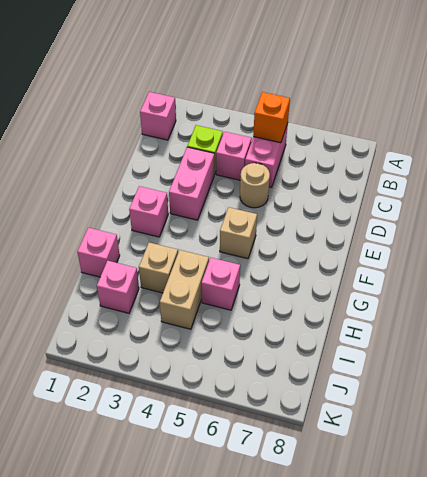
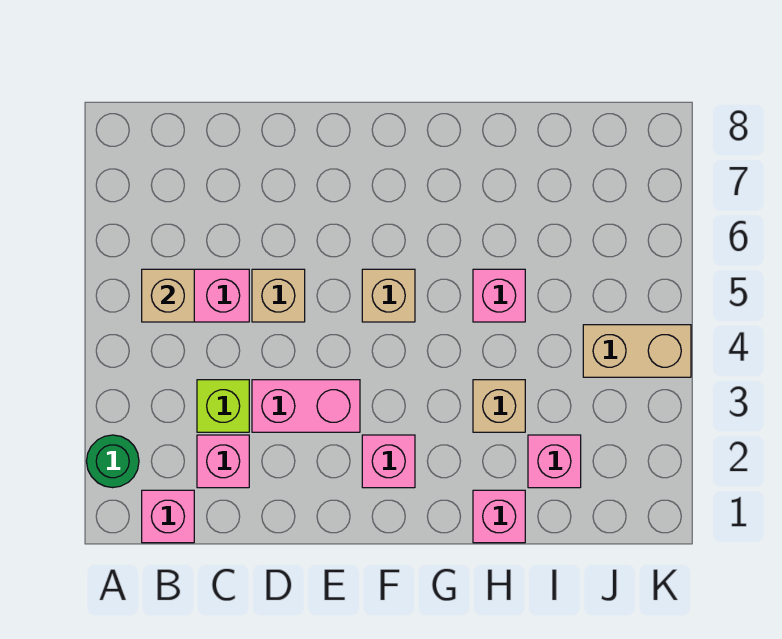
none -> green 1x1 round brick [87,435,139,488]
orange 1x1 brick [253,92,290,143] -> tan 1x1 brick [142,269,194,322]
pink 1x1 brick [216,132,252,180] -> pink 1x1 brick moved to [197,435,249,488]
tan 1x1 round brick [240,163,270,208] -> tan 1x1 brick [252,269,305,322]
tan 1x2 brick [160,250,209,329] -> tan 1x2 brick moved to [583,325,691,377]

